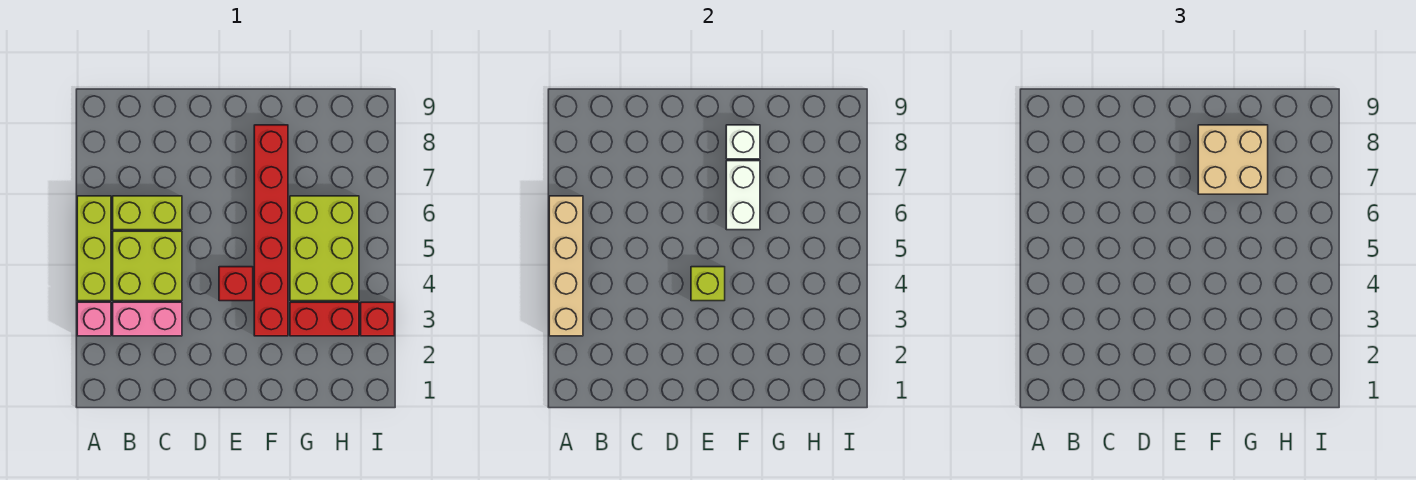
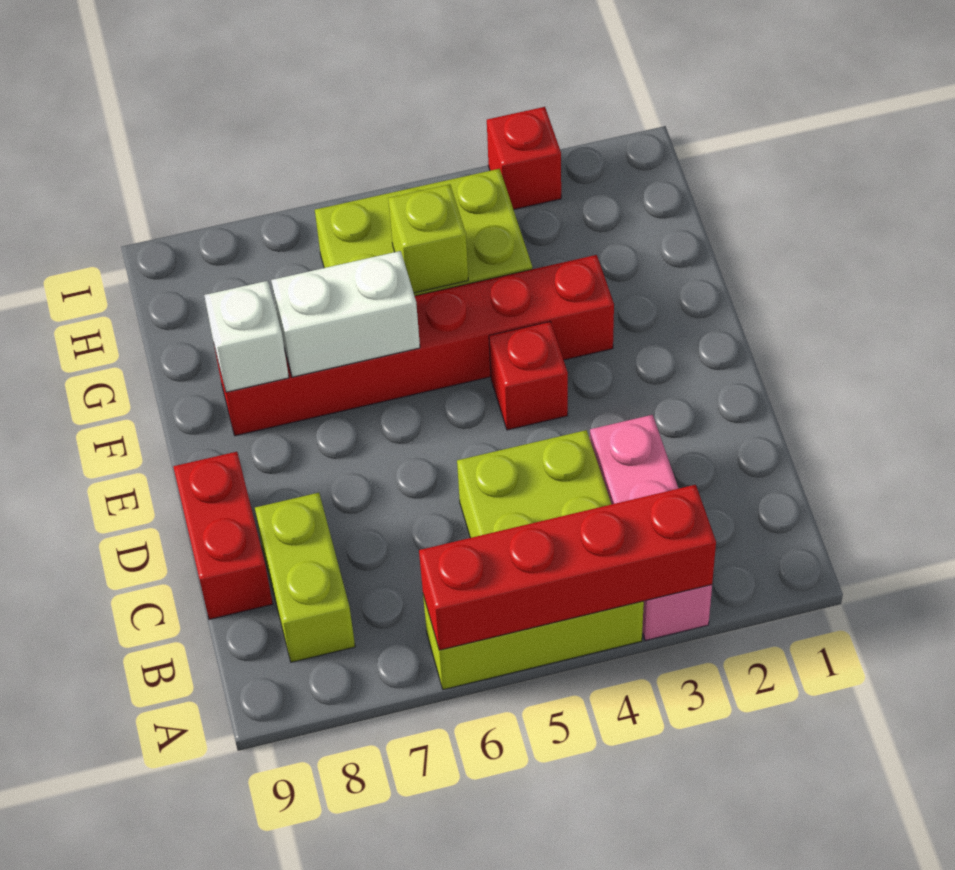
tan 1x4 brick [549,196,583,336] -> red 1x4 brick [419,485,716,650]
lime 1x2 brick [113,196,182,230] -> lime 1x2 brick moved to [255,493,355,662]
lime 1x1 brick [691,267,725,301] -> lime 1x1 brick moved to [388,184,468,293]
tan 2x2 brick [1198,125,1268,194] -> none
red 1x2 brick [290,302,359,336] -> red 1x2 brick moved to [173,452,273,619]

